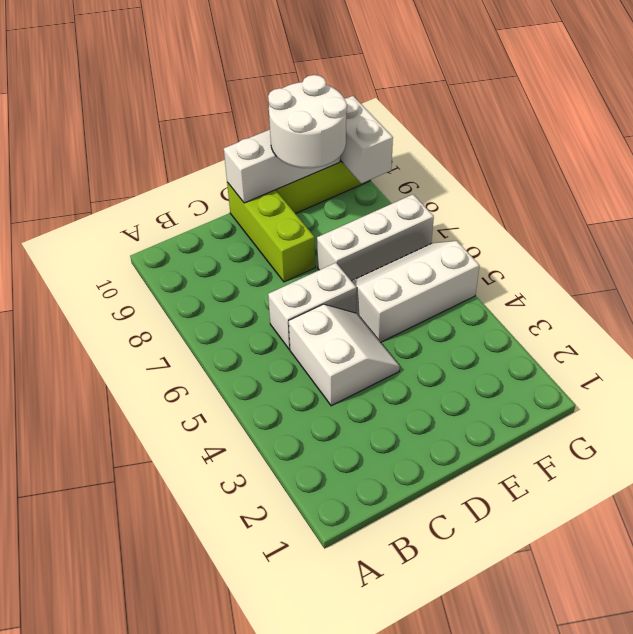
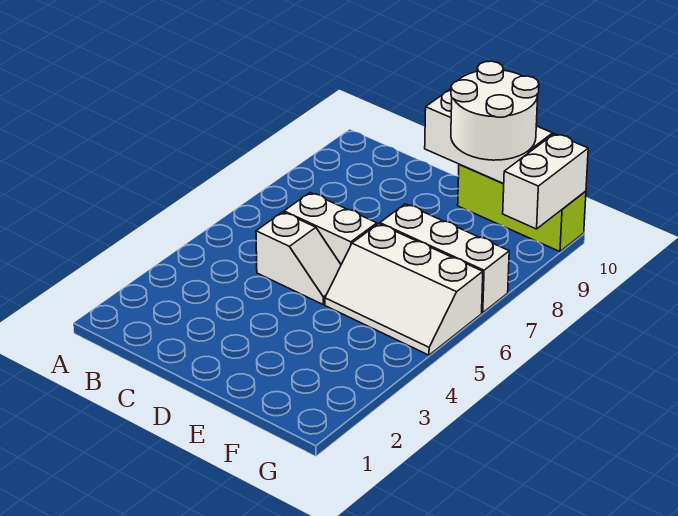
white 2x2 slope [289,304,400,406] -> white 1x2 slope [256,212,341,305]
lime 1x3 brick [227,182,315,282] -> none
white 2x3 slope [352,241,480,342] -> white 2x3 slope turned to [325,224,483,355]

